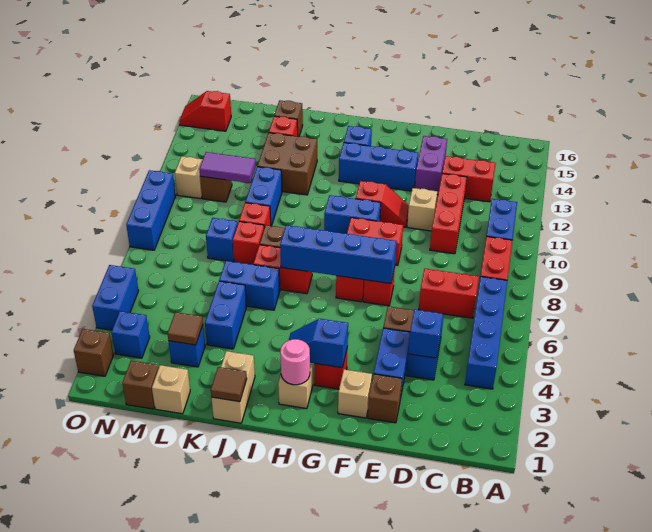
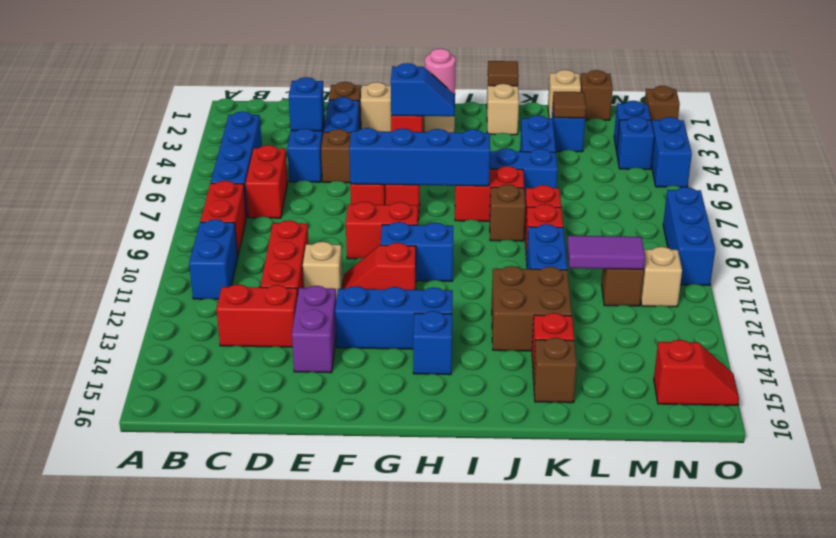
red 1x2 brick [419,269,479,318] -> red 1x2 brick turned to [246,145,288,218]
blue 1x1 brick [206,218,238,262] -> blue 1x1 brick moved to [617,117,654,169]

